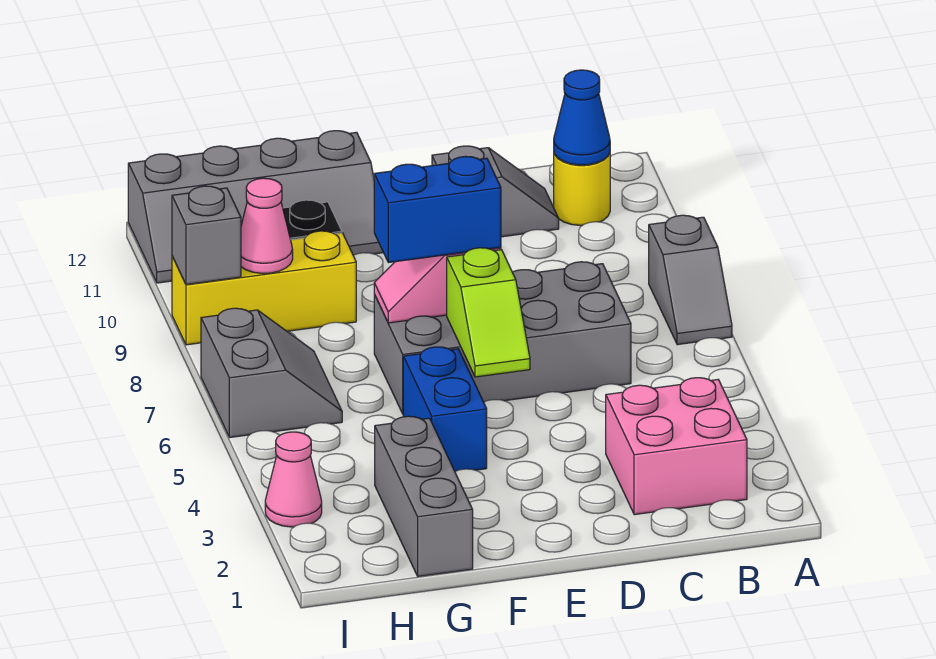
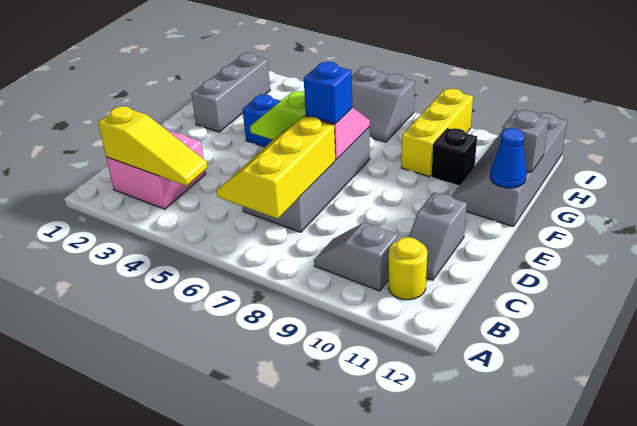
grey 1x2 slope [649,215,732,345] -> grey 1x2 slope moved to [314,223,398,291]
none -> yellow 1x3 slope [98,106,208,186]
none -> yellow 2x3 slope [217,116,336,219]
blue 1x1 cone [554,70,610,165] -> blue 1x1 cone moved to [490,128,527,188]
blue 1x2 brick [374,156,501,263] -> blue 1x1 brick [304,62,352,124]
grey 1x3 brick [375,416,473,576] -> grey 1x3 brick turned to [191,53,270,132]
pink 1x1 cone [241,178,293,273] -> none
pink 1x1 cone [265,432,322,527] -> none
grey 1x1 brick [172,186,241,284] -> grey 1x1 brick moved to [502,110,549,172]

